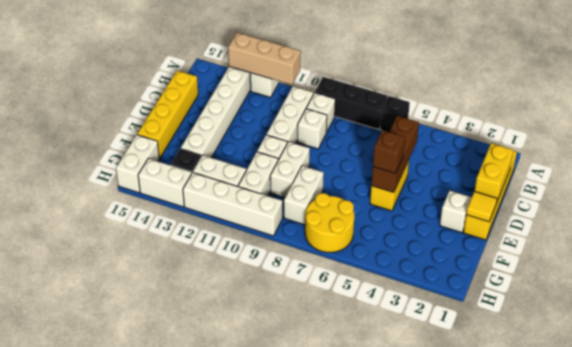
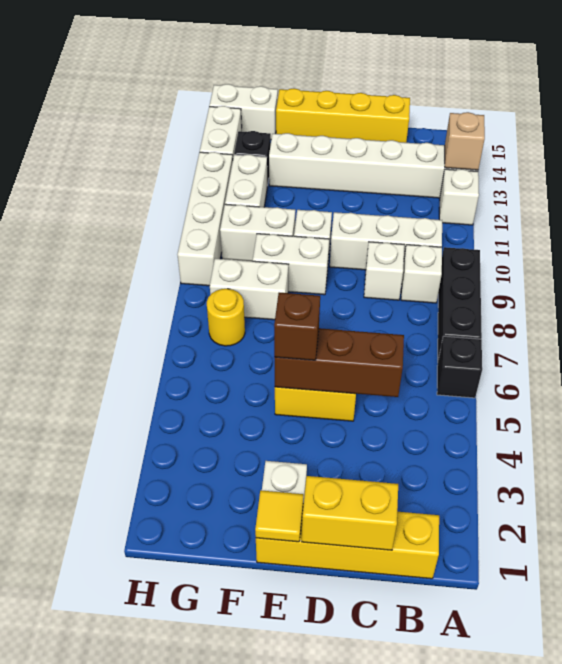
tan 1x3 brick [228,33,301,85] -> tan 1x1 brick [445,112,485,170]
yellow 2x2 round brick [305,193,354,252] -> yellow 1x1 round brick [207,289,245,346]

